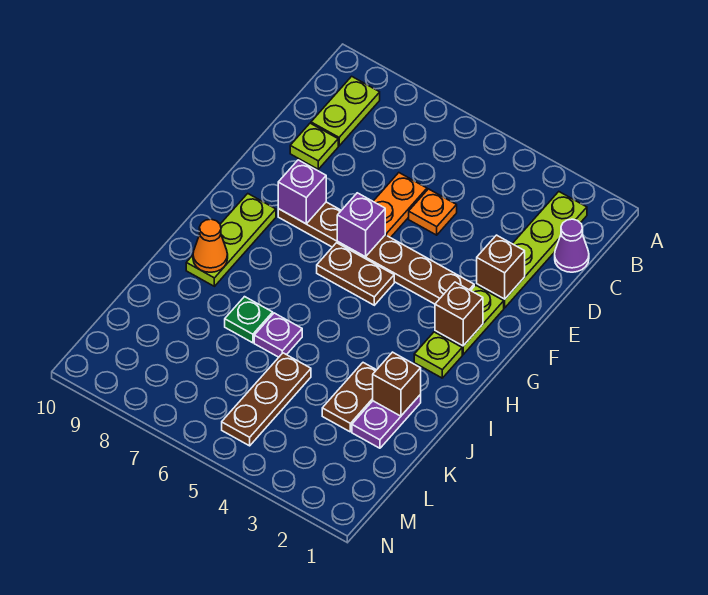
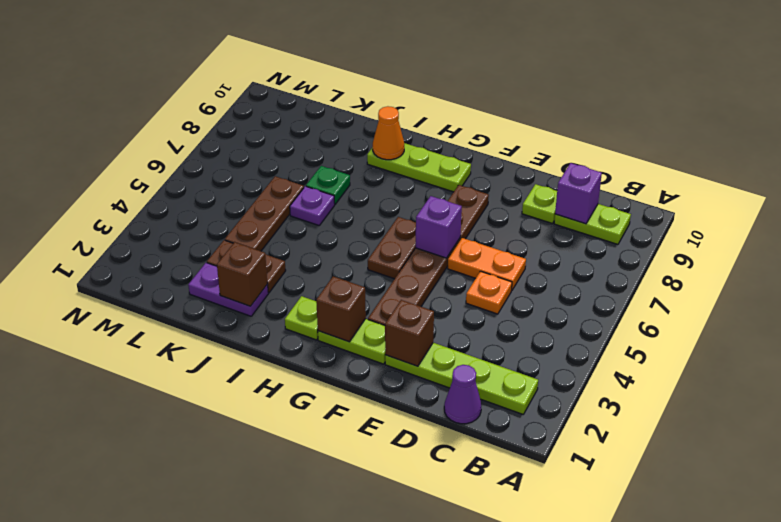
purple 1x1 brick [278,160,326,224] -> purple 1x1 brick moved to [555,163,602,224]
brown 1x3 plate [222,353,311,446] -> brown 1x3 plate turned to [225,176,304,251]

